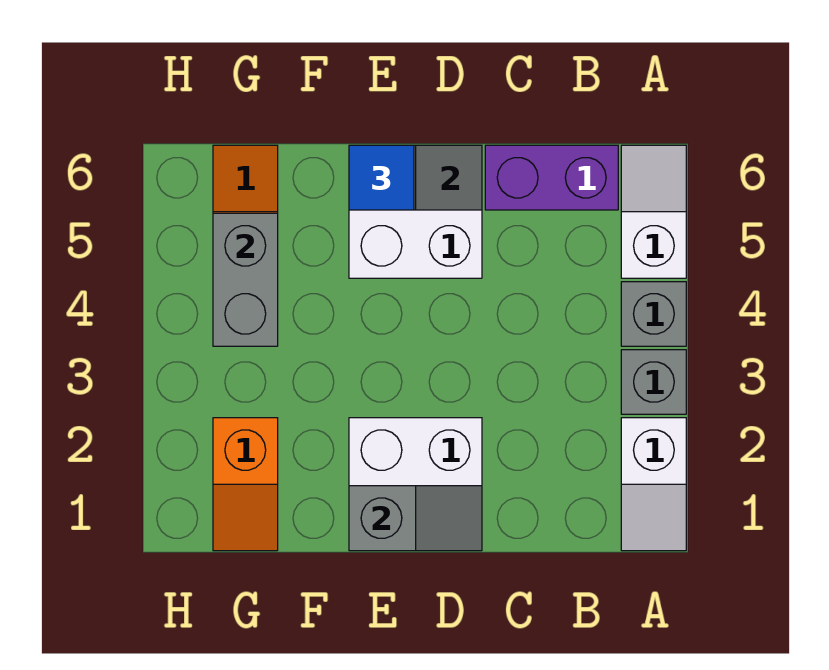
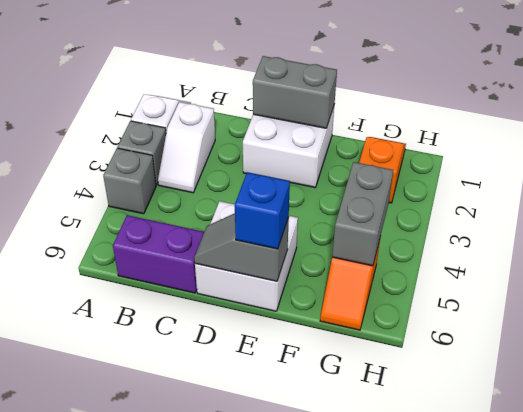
white 1x2 slope [621,145,686,278] -> white 1x2 slope moved to [158,102,215,193]
grey 1x2 slope [349,486,482,551] -> grey 1x2 brick [253,56,337,128]
blue 1x1 tile [349,145,414,210] -> blue 1x1 brick [235,172,290,249]

